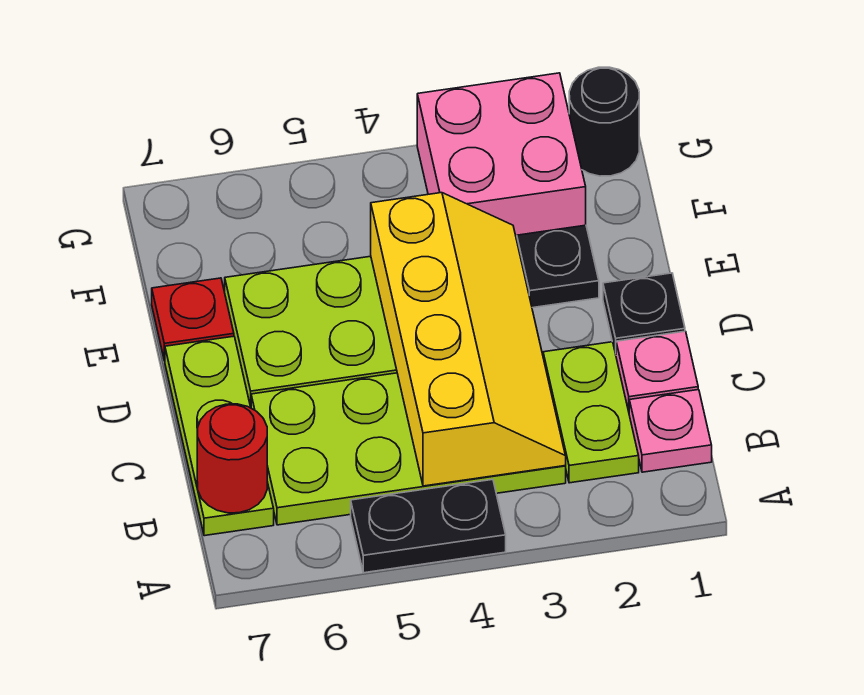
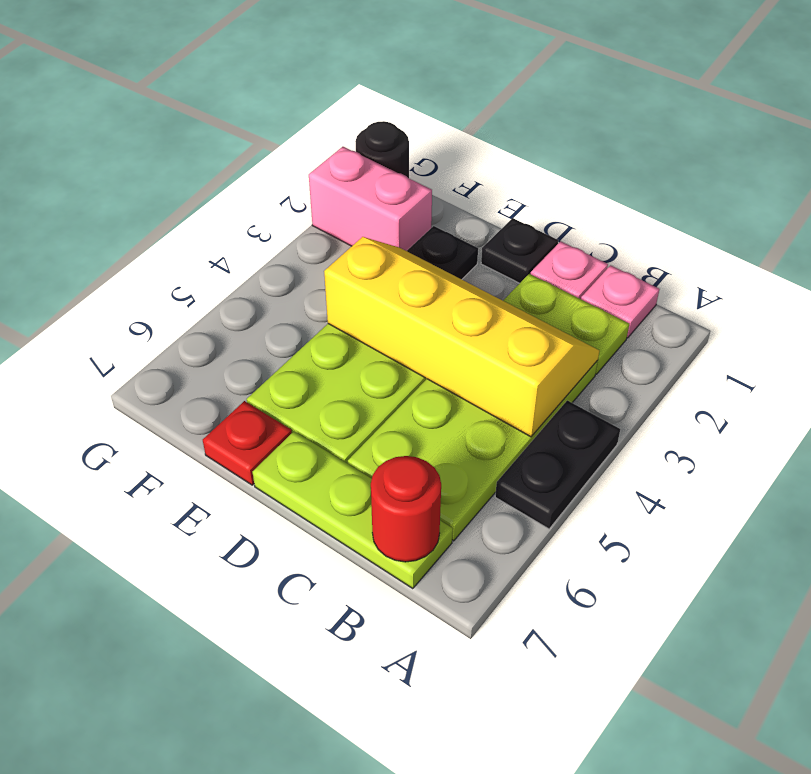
pink 2x2 brick [417,73,586,239] -> pink 1x2 brick [309,147,432,251]

